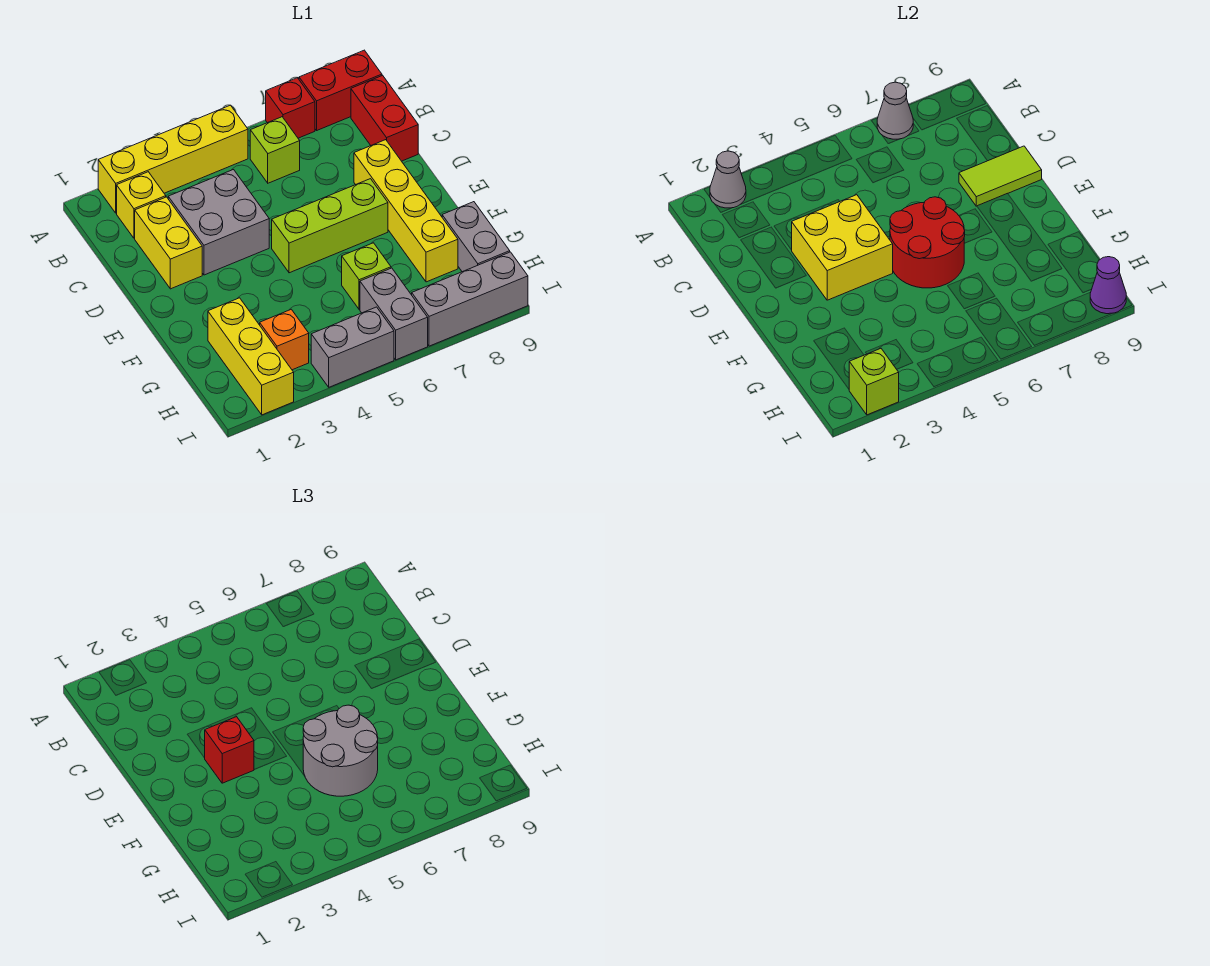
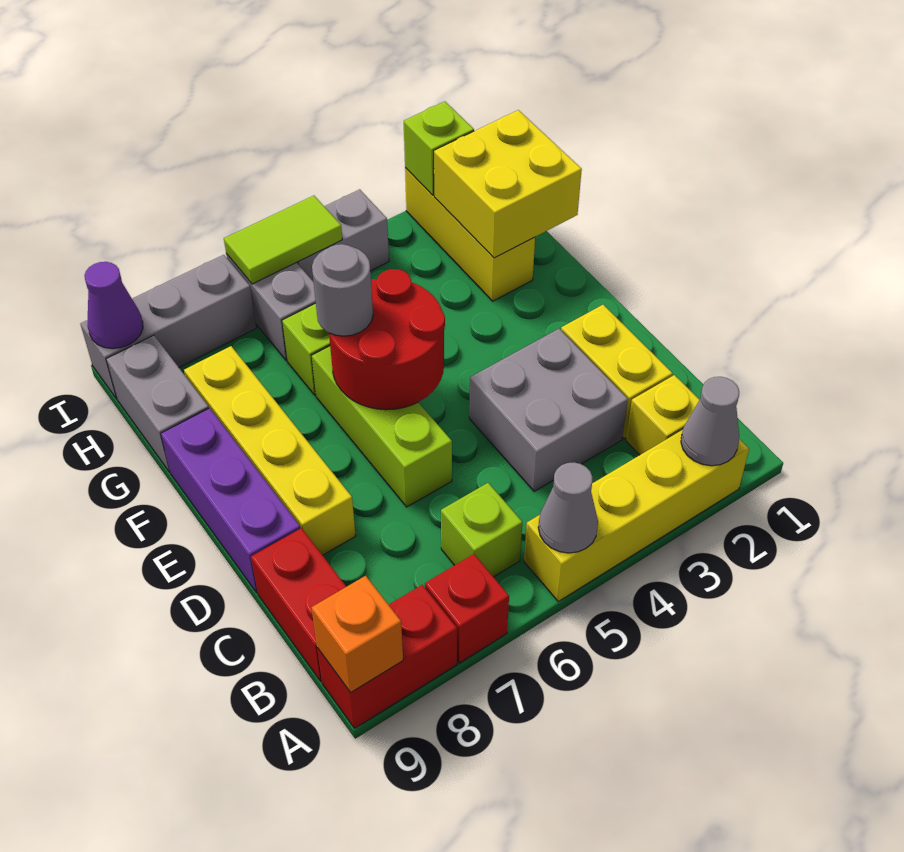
grey 1x1 cone [877,82,913,139] -> grey 1x1 cone moved to [538,462,598,553]
yellow 2x2 brick [792,195,893,300] -> yellow 2x2 brick moved to [434,110,582,258]
lime 1x2 tile [959,146,1042,206] -> lime 1x2 tile moved to [224,196,342,284]
none -> purple 1x3 brick [161,408,300,593]
red 1x1 brick [205,717,254,783] -> none
lime 1x3 brick [272,179,388,273] -> lime 1x3 brick turned to [312,346,452,507]
grey 2x2 round brick [303,705,378,796] -> grey 1x1 round brick [312,244,373,336]
orange 1x1 brick [260,309,309,370] -> orange 1x1 brick moved to [311,576,403,692]

